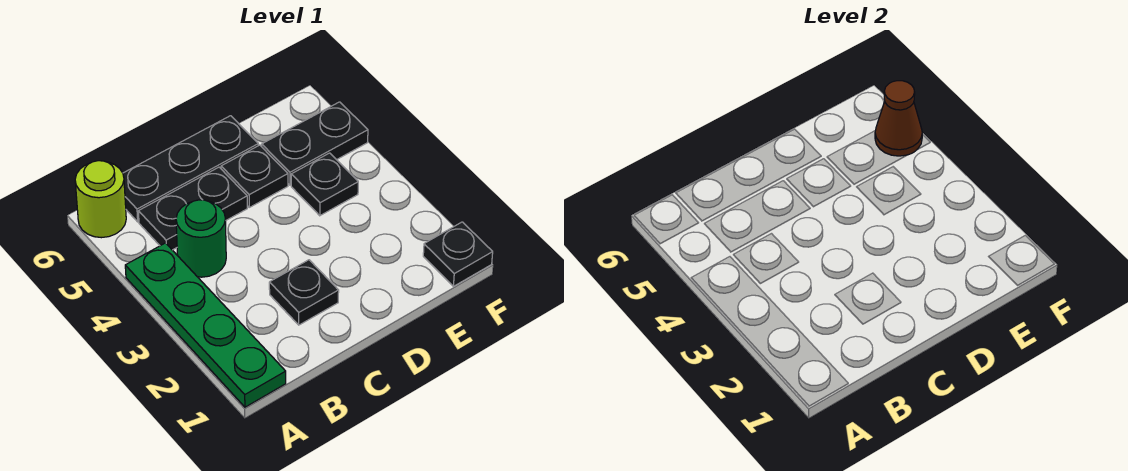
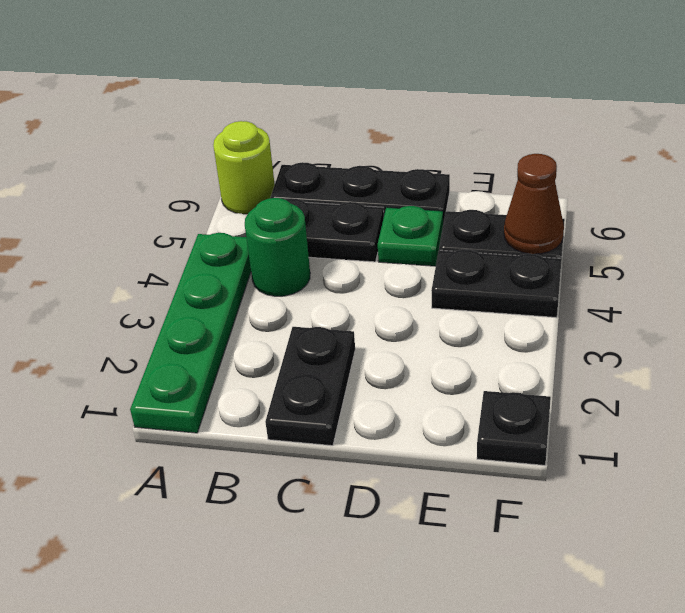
black 1x1 plate [269,260,339,325] -> black 1x2 plate [265,327,355,446]
black 1x1 plate [221,145,288,207] -> green 1x1 plate [378,206,443,266]
black 1x1 plate [291,153,358,216] -> black 1x2 plate [431,249,562,318]

